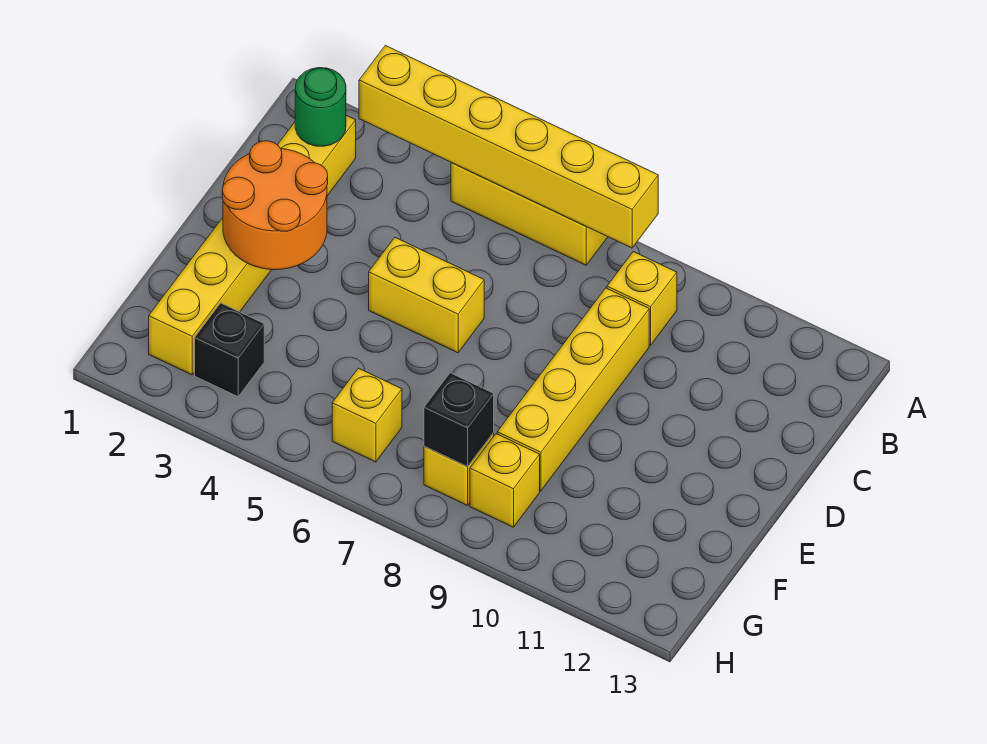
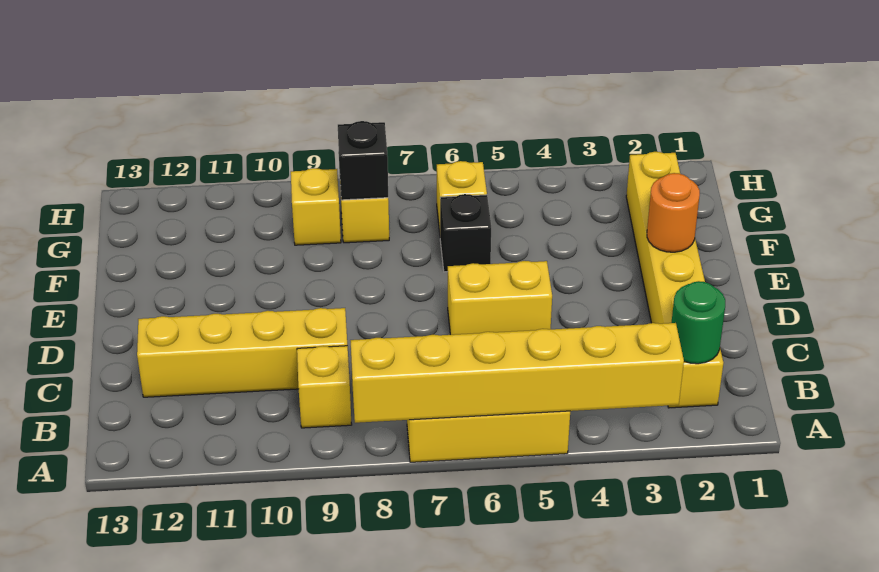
yellow 1x4 brick [497,288,649,491] -> yellow 1x4 brick turned to [137,308,347,397]
orange 2x2 round brick [222,141,328,270] -> orange 1x1 round brick [647,173,700,252]
black 1x1 brick [195,303,264,397] -> black 1x1 brick moved to [440,194,491,272]

